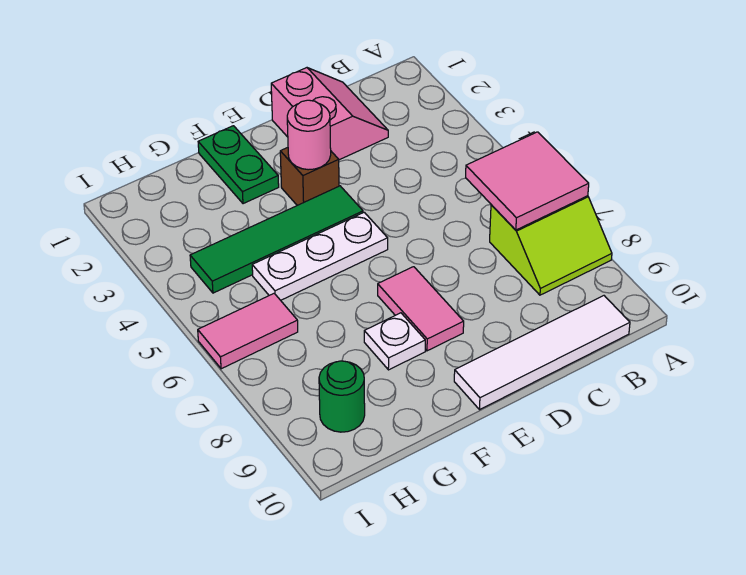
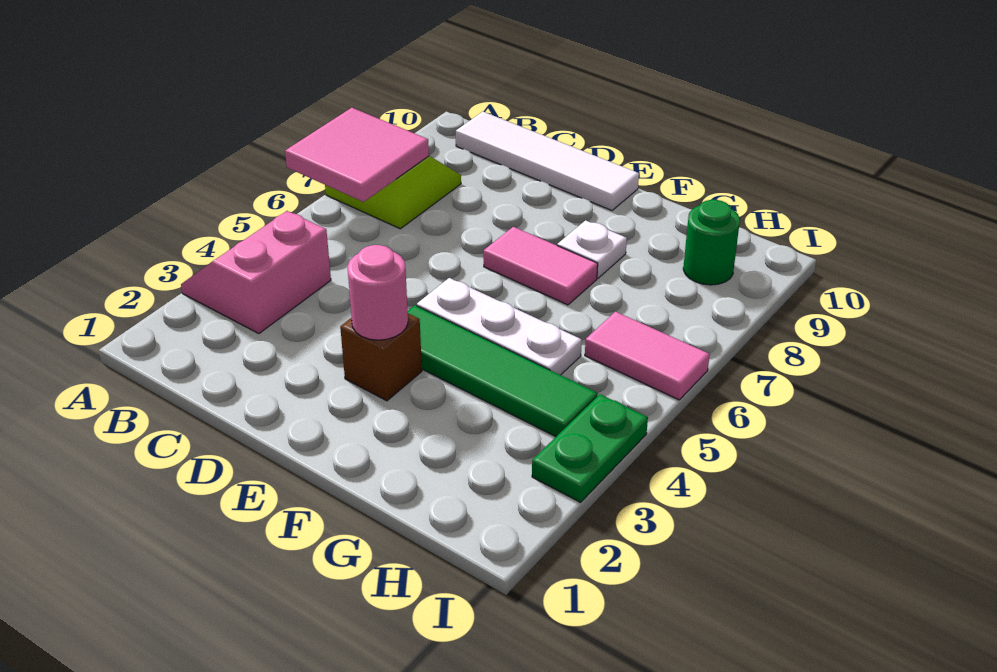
pink 2x2 slope [271,68,388,160] -> pink 2x2 slope moved to [181,211,331,334]
pink 1x2 tile [378,267,464,351] -> pink 1x2 tile turned to [483,227,598,305]
green 1x2 plate [198,126,279,204] -> green 1x2 plate moved to [532,394,648,502]

